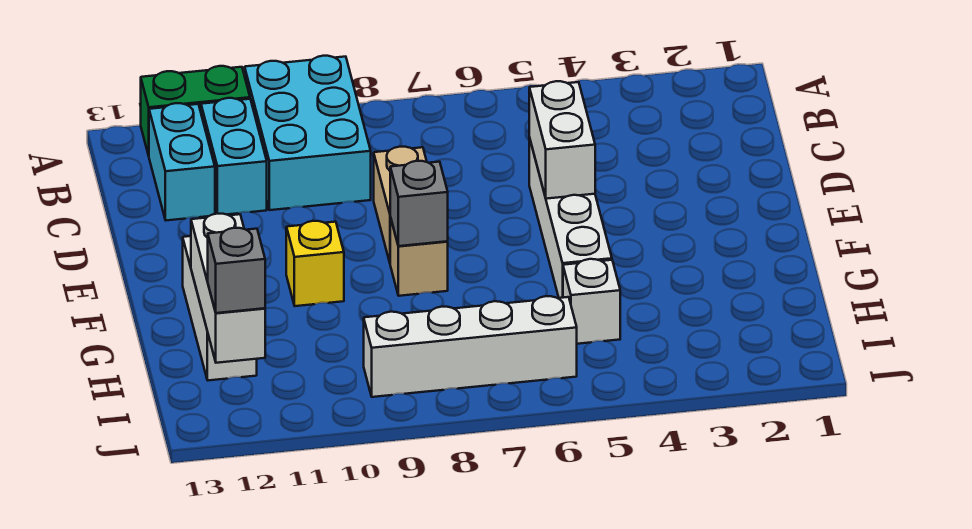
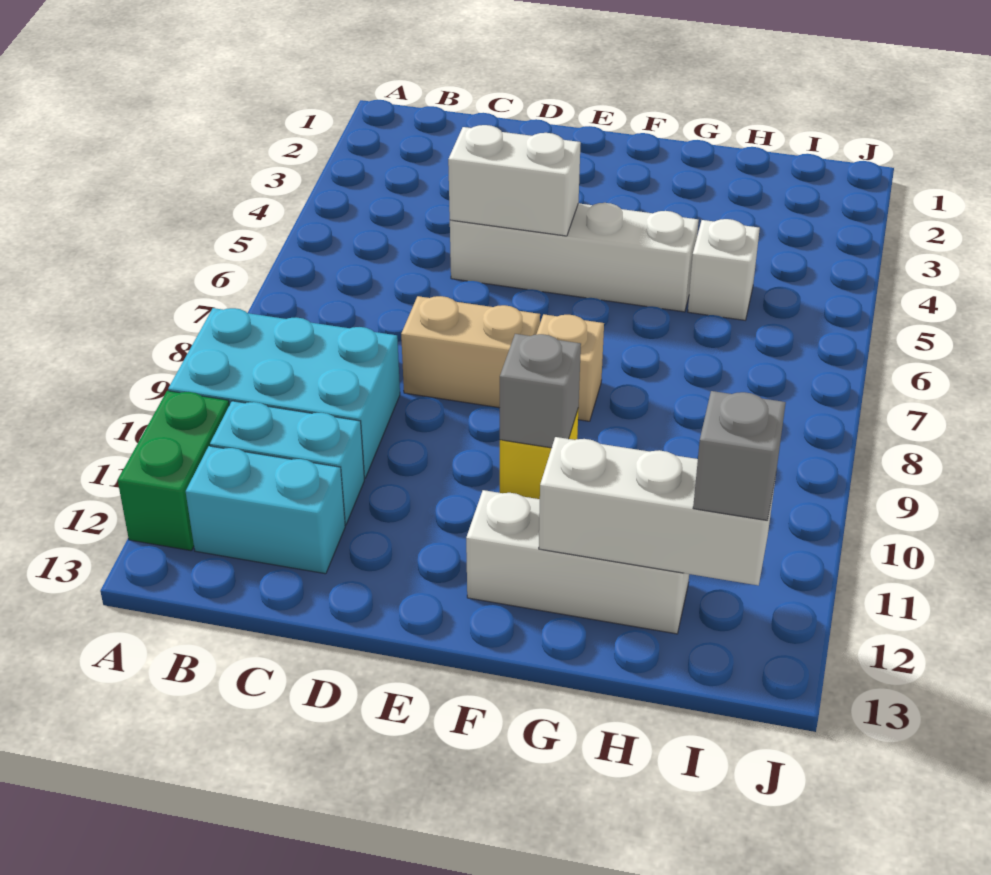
grey 1x1 brick [390,161,448,246] -> grey 1x1 brick moved to [500,334,581,448]
white 1x4 brick [364,296,577,397] -> none

